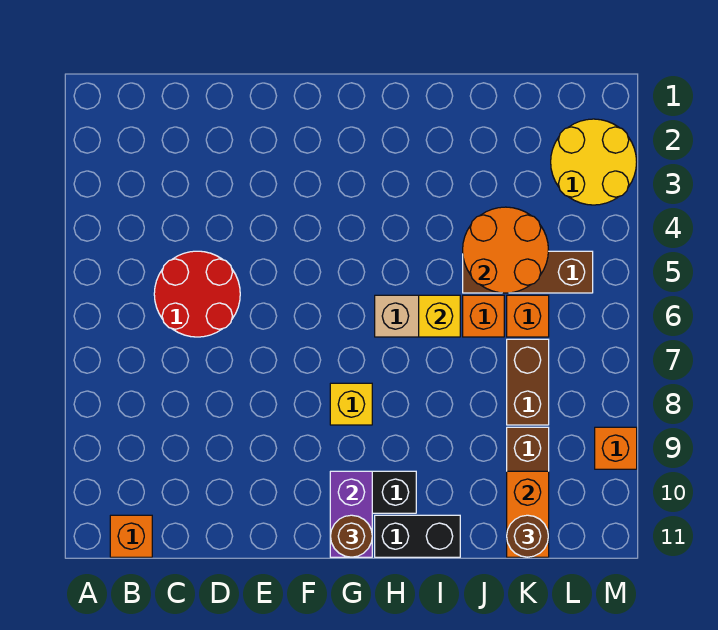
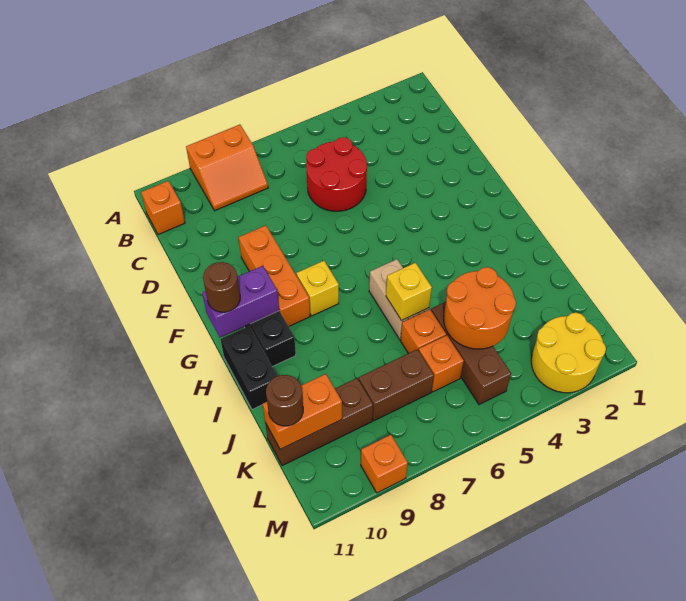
none -> orange 2x2 slope [186,125,268,211]
none -> orange 1x3 brick [238,225,310,327]

